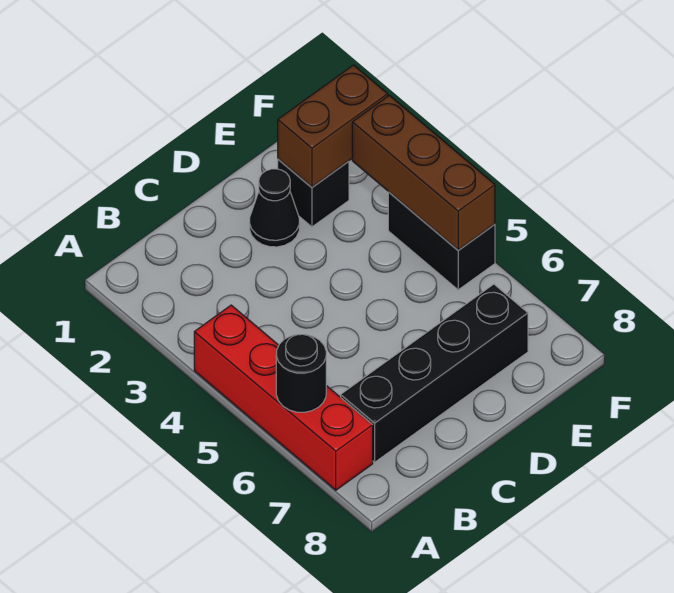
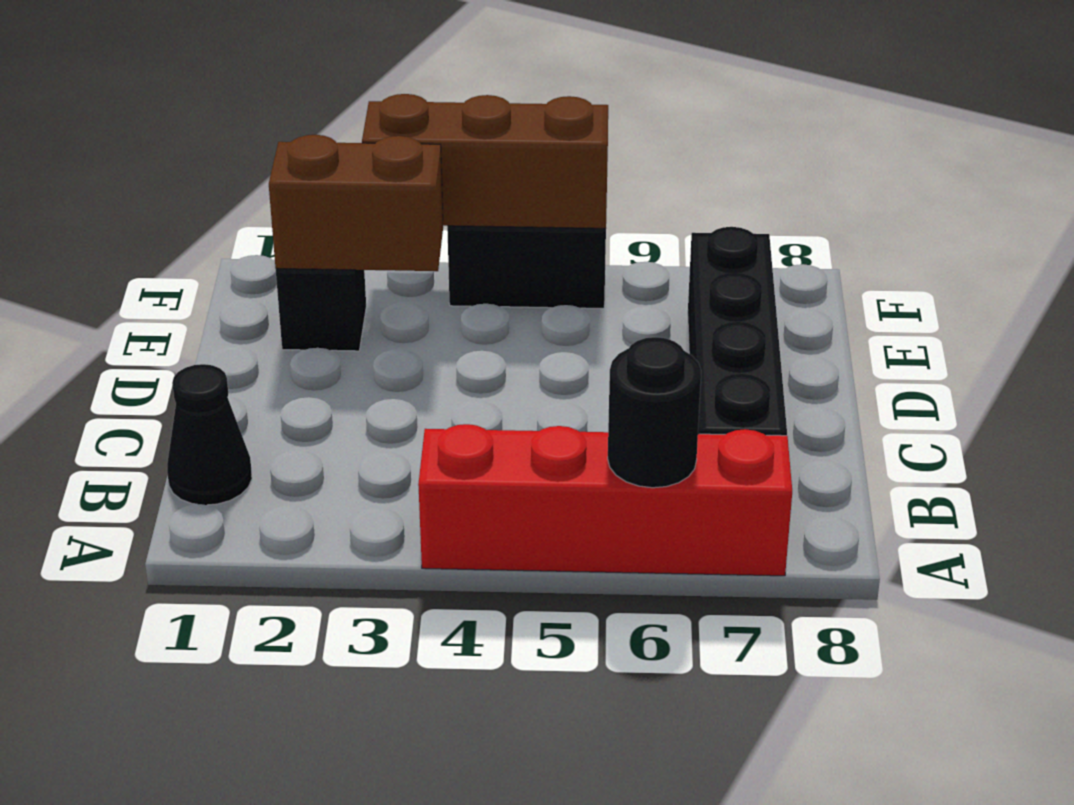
black 1x1 cone [250,169,299,247] -> black 1x1 cone moved to [167,364,252,505]
brown 1x2 brick [278,65,388,187] -> brown 1x2 brick turned to [269,135,443,271]

